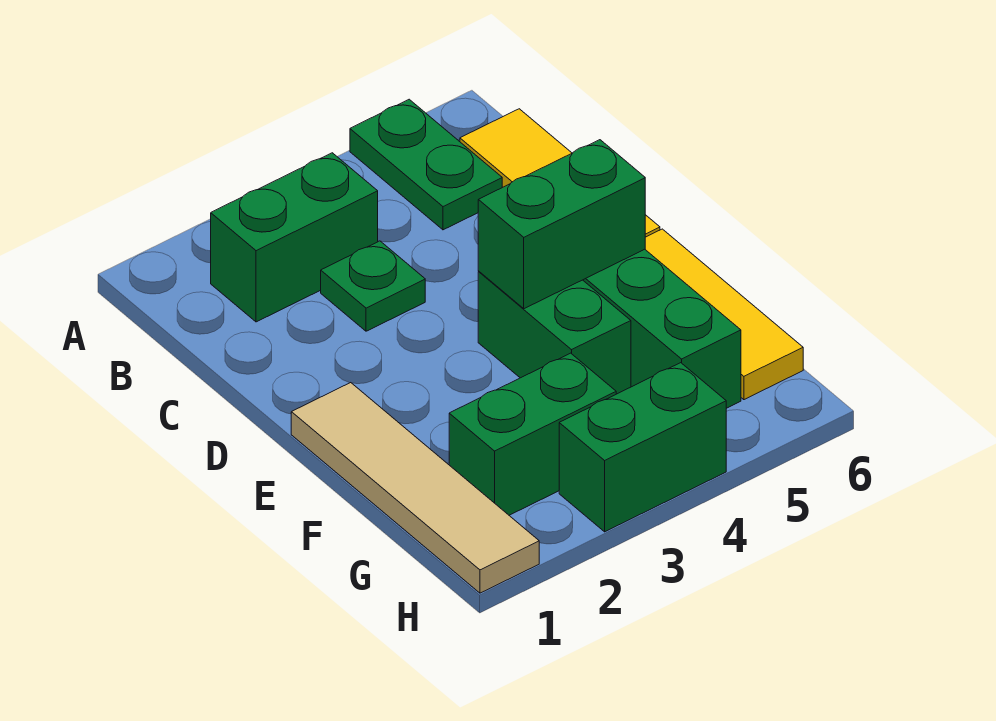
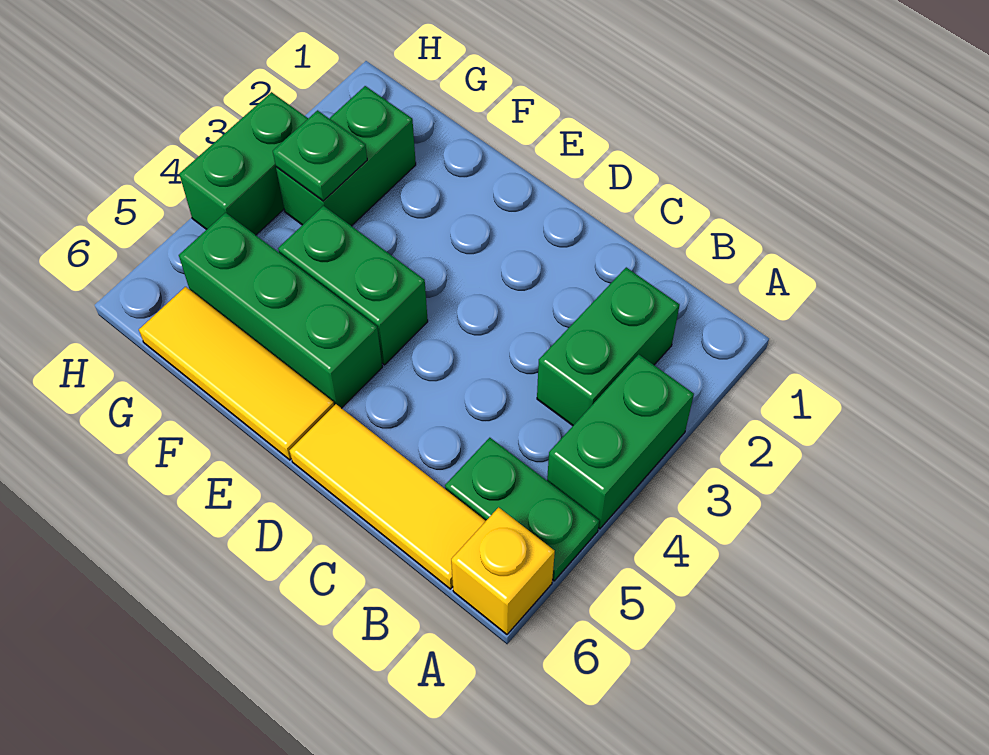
none -> yellow 1x1 brick [451,507,555,634]
green 1x1 plate [321,241,425,331] -> green 1x1 plate moved to [273,110,367,201]
tan 1x4 tile [291,383,539,593] -> none
green 1x2 brick [478,140,645,309] -> green 1x2 brick moved to [547,354,694,529]

